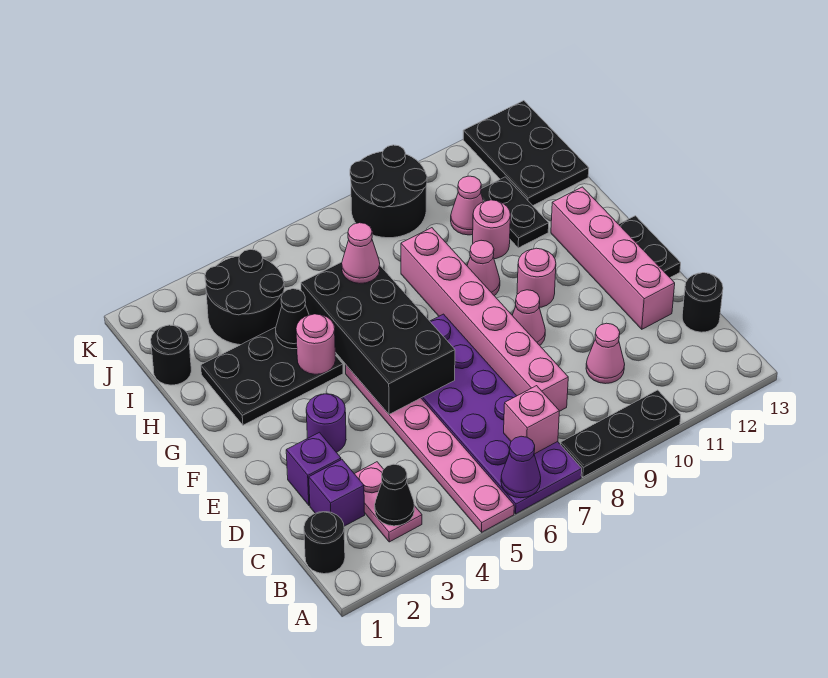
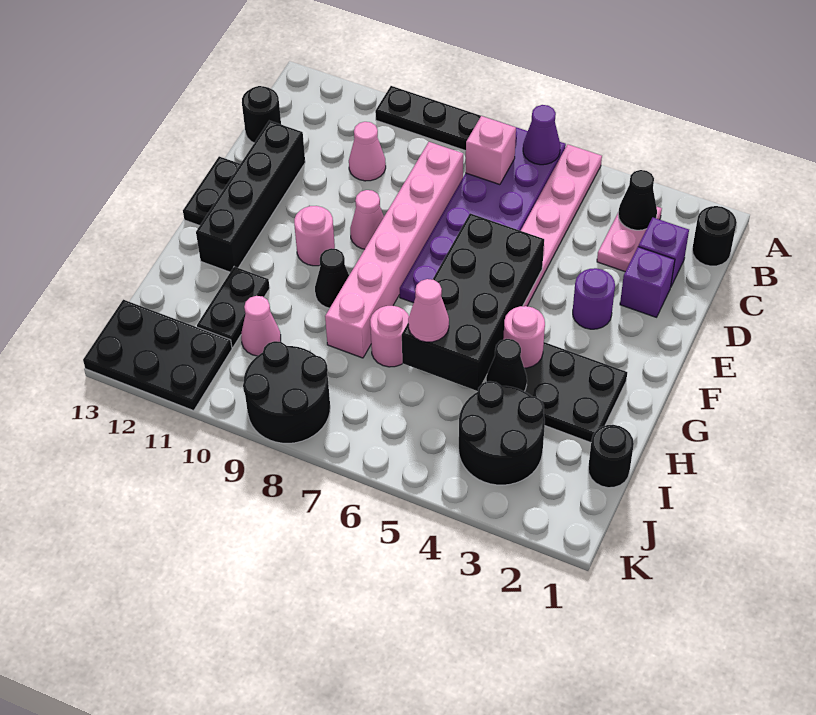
pink 1x4 brick [551,187,675,329] -> black 1x4 brick [196,121,305,272]
pink 1x1 cone [467,240,500,296] -> black 1x1 cone [315,248,349,308]
pink 1x1 round brick [473,200,510,259] -> pink 1x1 round brick moved to [370,306,409,367]
black 2x3 plate [463,101,589,206] -> black 2x3 plate turned to [83,300,232,411]

